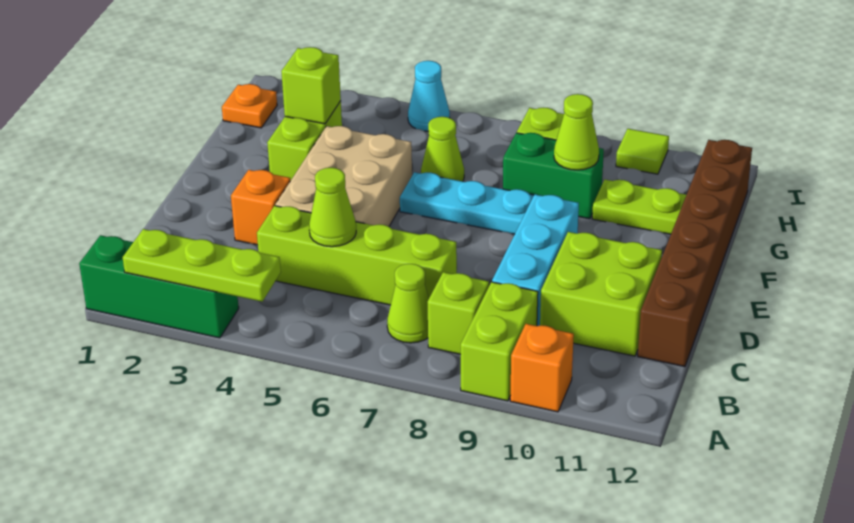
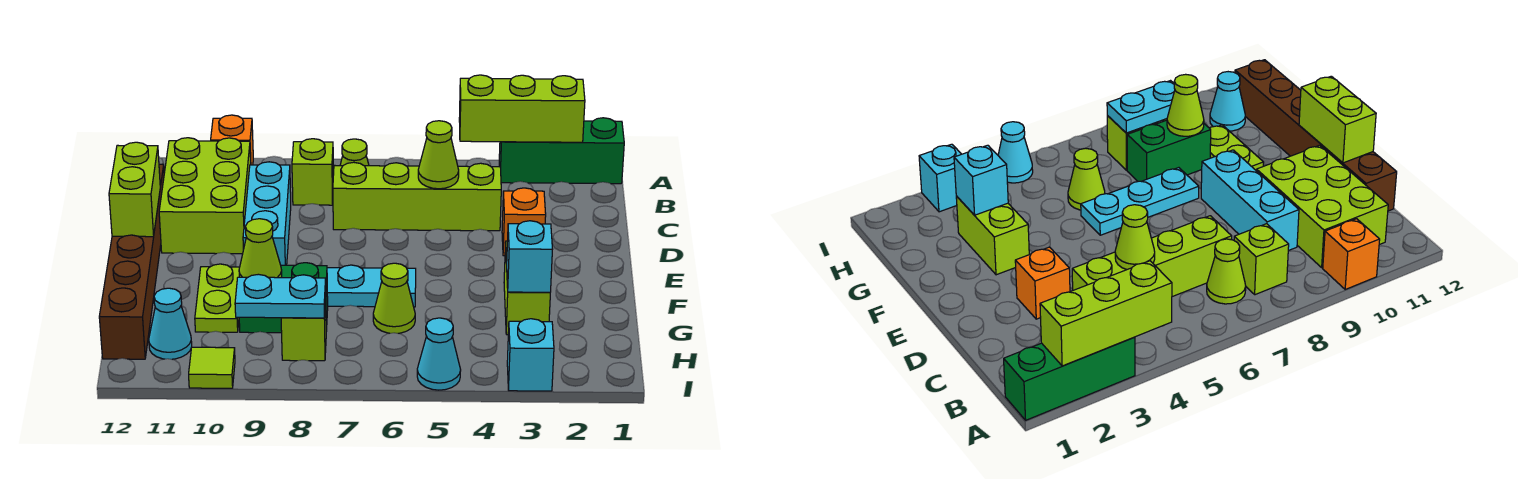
lime 1x3 plate [123,229,281,302] -> lime 1x3 brick [459,75,585,142]
lime 1x2 brick [461,282,538,401] -> lime 1x2 brick moved to [109,142,160,237]
lime 2x2 brick [540,232,662,356] -> lime 2x3 brick [159,138,251,254]
tan 2x3 brick [275,126,412,226] -> none
lime 1x1 brick [281,47,341,124] -> cyan 1x1 brick [507,221,552,292]
lime 1x2 plate [592,180,686,234] -> lime 1x2 plate turned to [195,264,240,332]
orange 1x1 plate [222,84,277,128] -> none
none -> cyan 1x2 plate [235,274,326,318]
none -> cyan 1x1 cone [149,288,192,359]
none -> cyan 1x1 brick [507,319,554,391]

